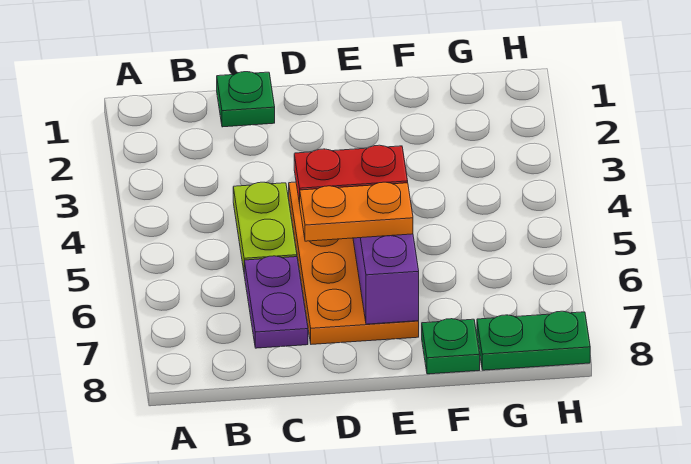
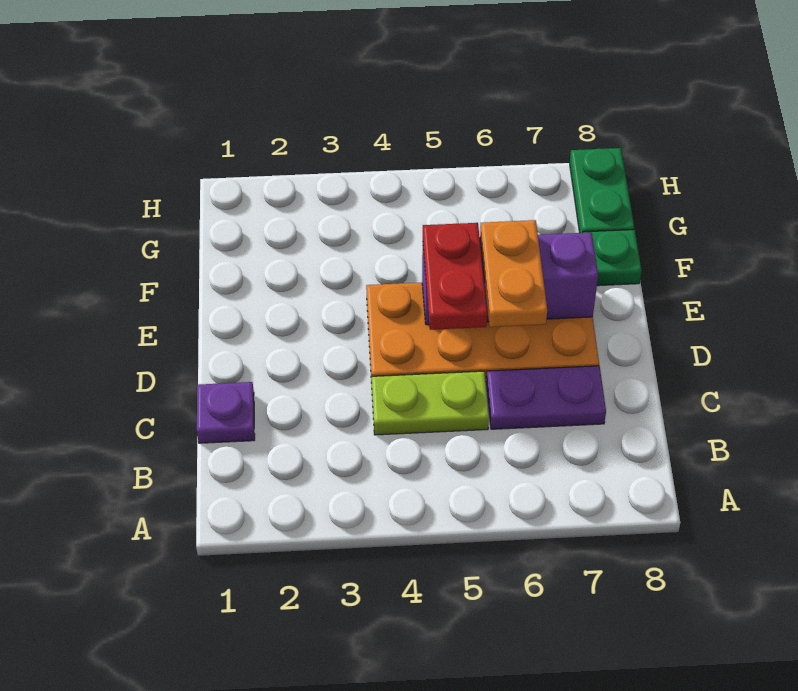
green 1x1 plate [217,72,275,127] -> purple 1x1 plate [197,382,255,443]

